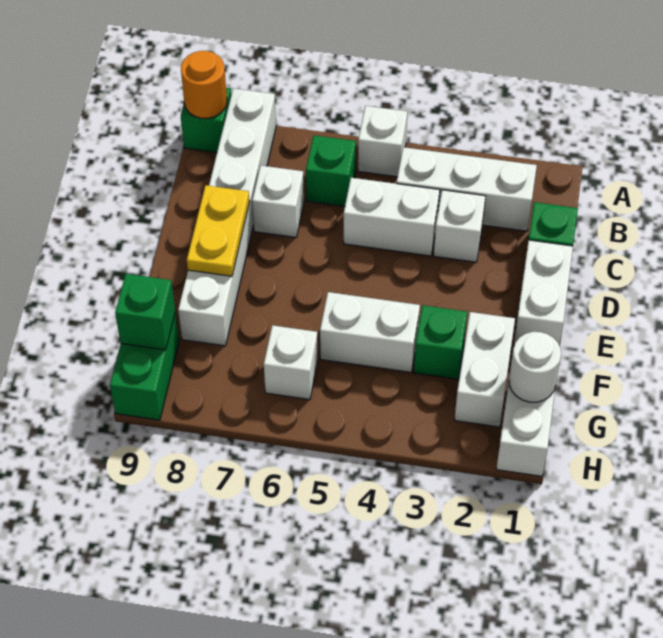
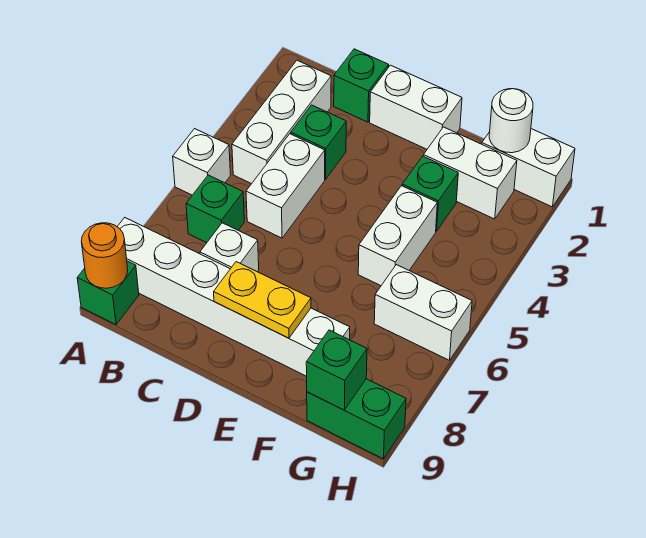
white 1x1 brick [434,190,485,262] -> green 1x1 brick [291,105,346,179]
white 1x1 brick [264,325,318,400] -> white 1x2 brick [374,265,472,360]

